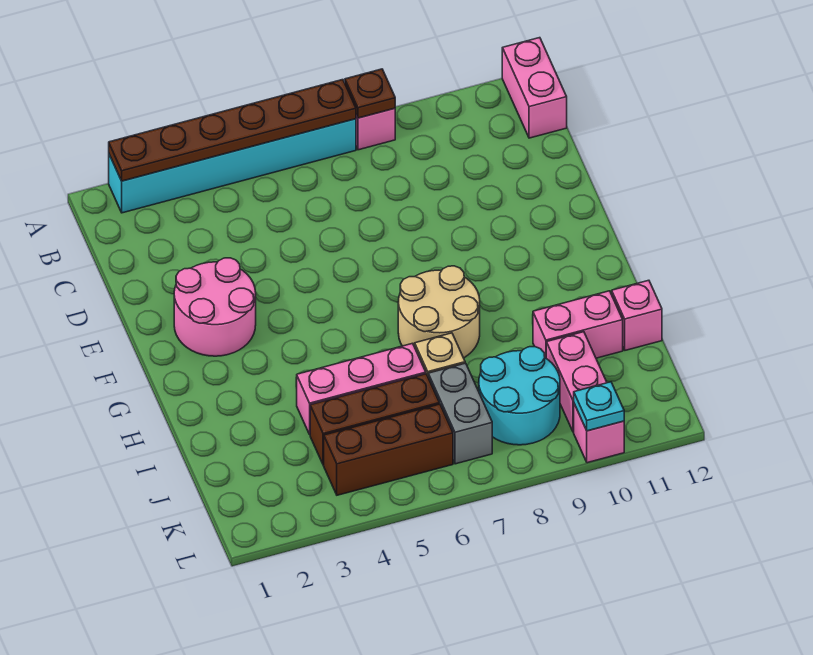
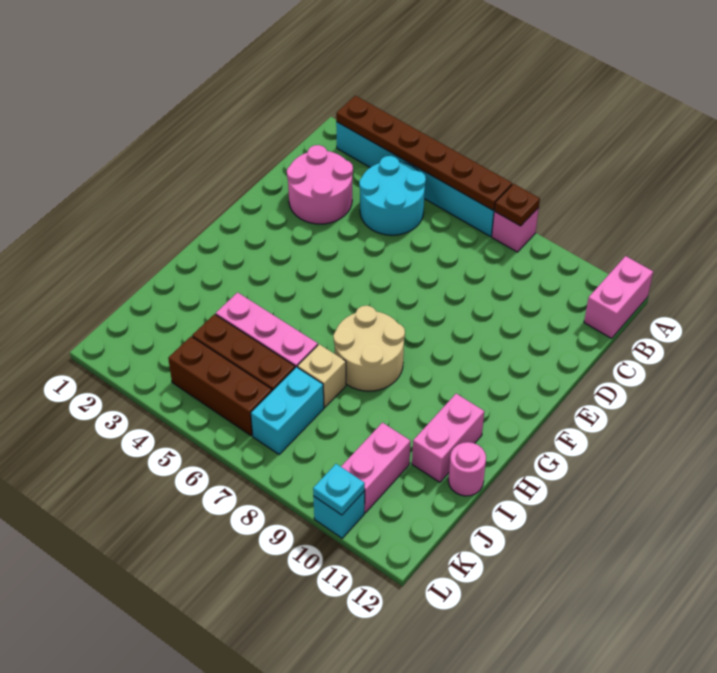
pink 2x2 round brick [174,258,256,356] -> pink 2x2 round brick moved to [287,145,353,224]
pink 1x2 brick [533,291,623,358] -> pink 1x2 brick turned to [412,394,484,482]
pink 1x1 brick [612,280,662,350] -> pink 1x1 round brick [448,442,486,496]
grey 1x2 brick [428,363,492,464] -> cyan 1x2 brick [251,367,324,454]
cyan 2x2 round brick [479,347,560,445] -> cyan 2x2 round brick moved to [359,156,426,235]
pink 1x1 brick [574,404,624,463] -> cyan 1x1 brick [313,491,365,538]

